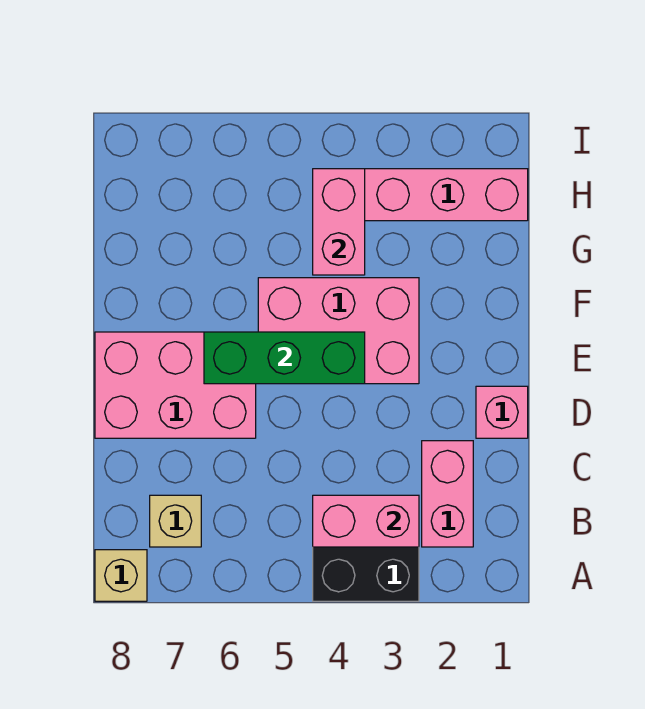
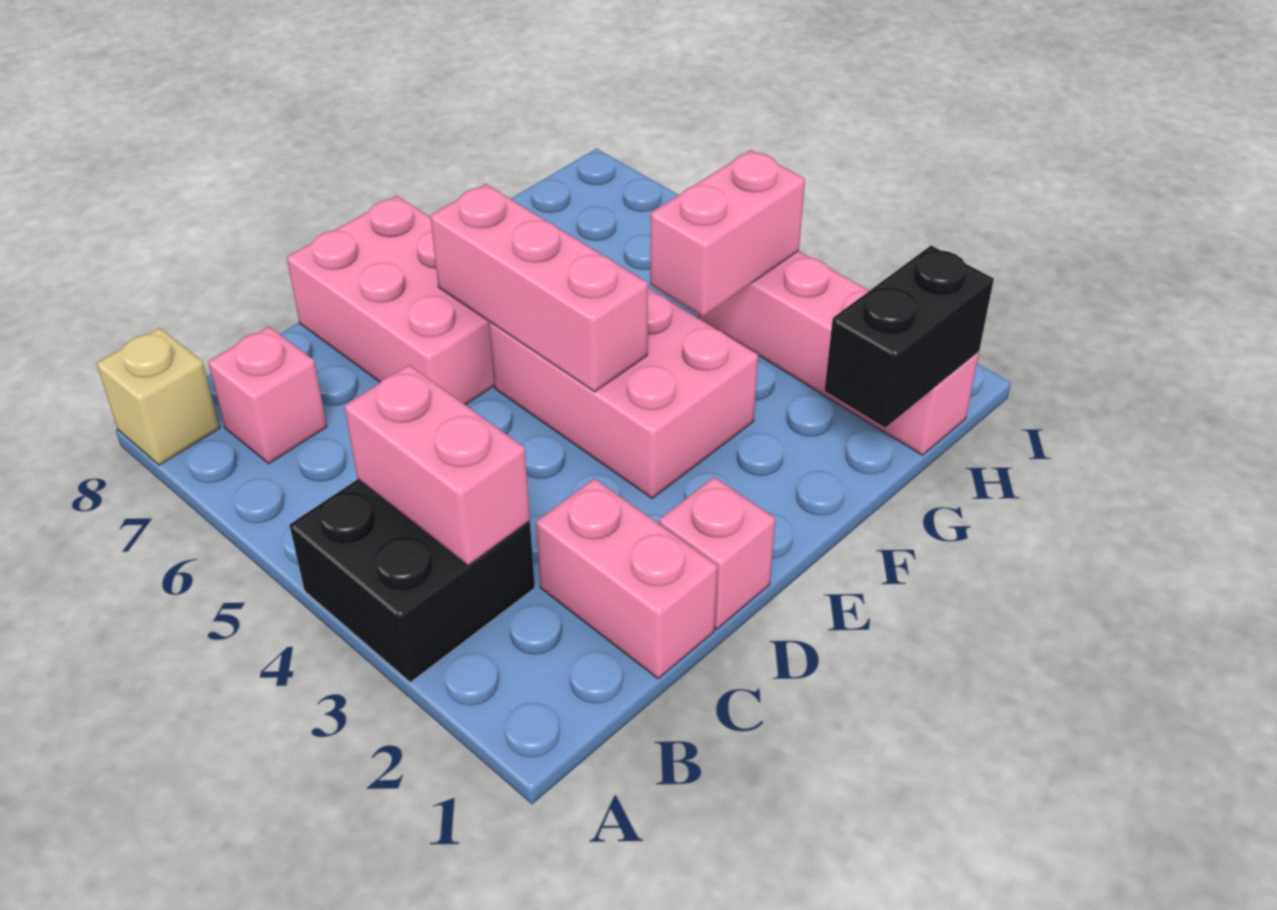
pink 1x2 brick [422,441,473,547] -> pink 1x2 brick turned to [536,479,718,679]
tan 1x1 brick [150,495,201,547] -> pink 1x1 brick [208,326,327,464]
green 1x3 brick [204,332,365,384] -> pink 1x3 brick [430,184,648,392]
none -> black 1x2 brick [825,246,994,428]

